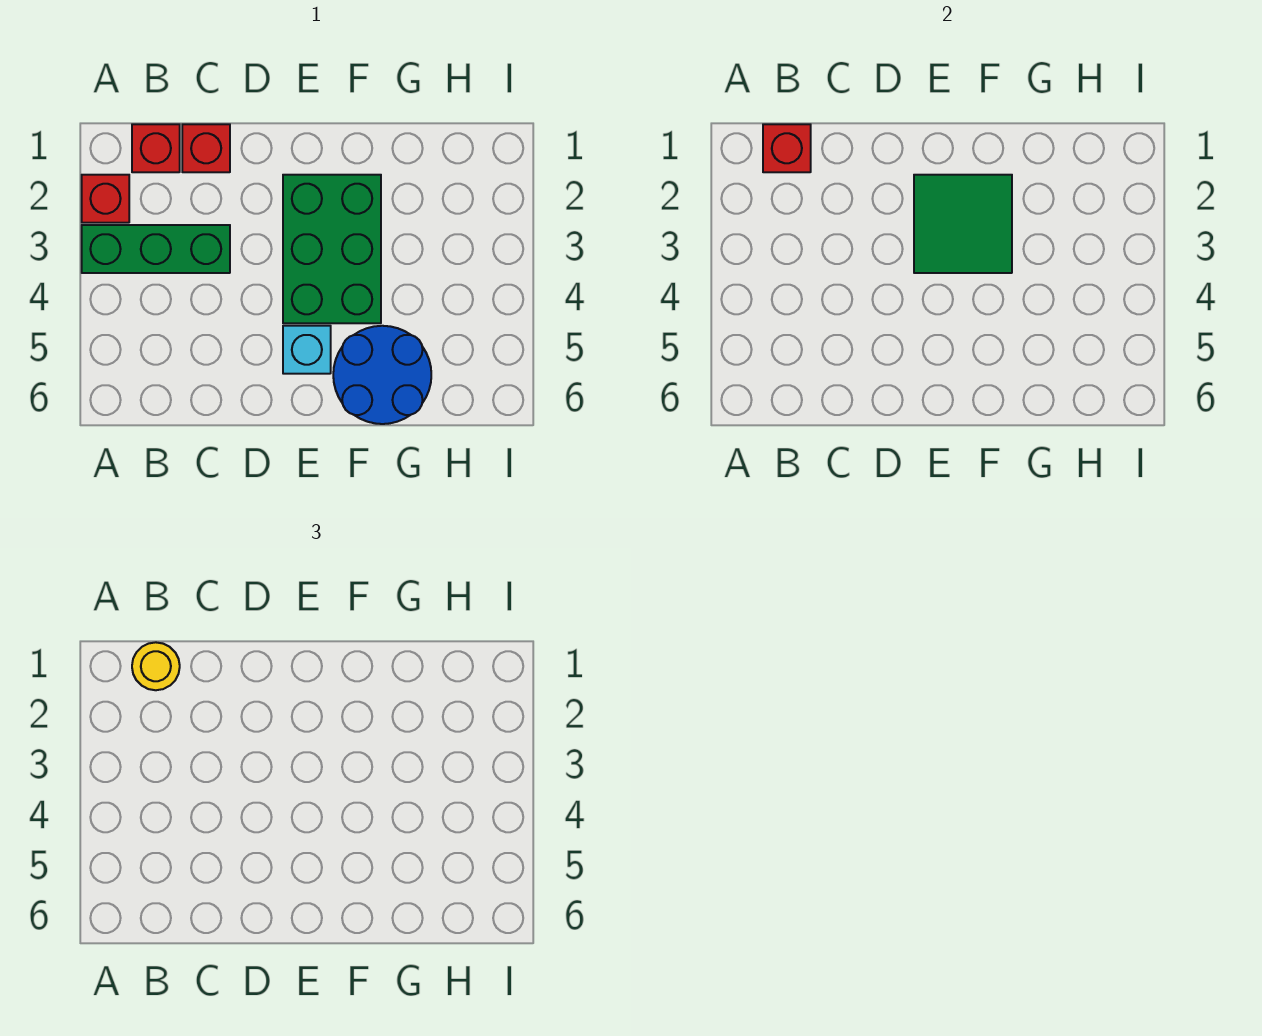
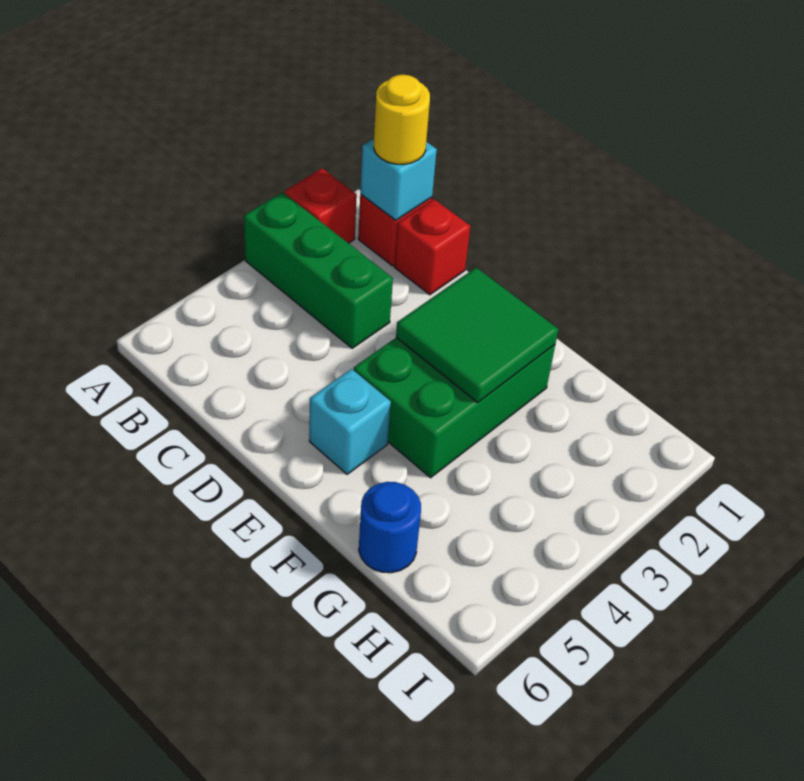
red 1x1 brick [763,124,811,172] -> cyan 1x1 brick [360,139,437,220]
blue 2x2 round brick [333,326,431,424] -> blue 1x1 round brick [359,482,421,573]

